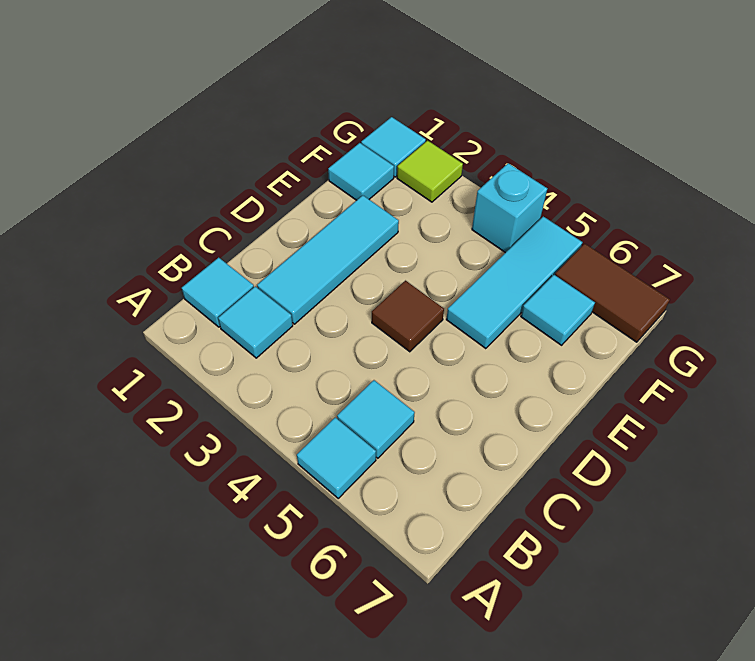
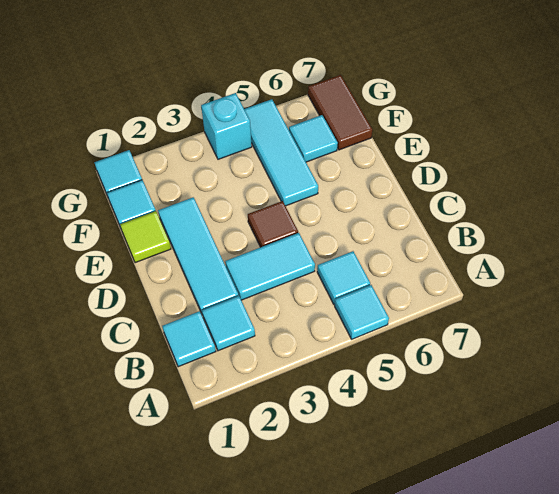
none -> cyan 1x2 tile [225,233,315,300]
lime 1x1 tile [397,141,463,202] -> lime 1x1 tile moved to [120,211,171,263]
brown 1x2 tile [555,244,670,342] -> brown 1x2 tile turned to [308,75,372,150]

